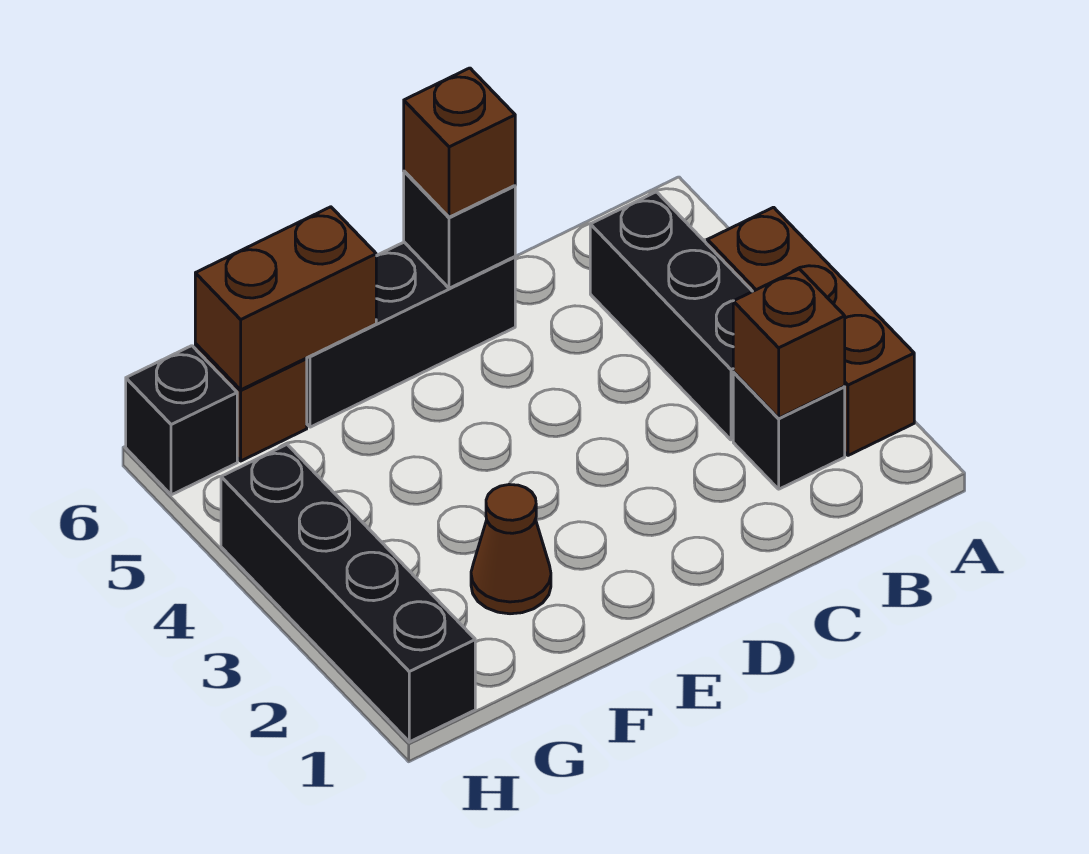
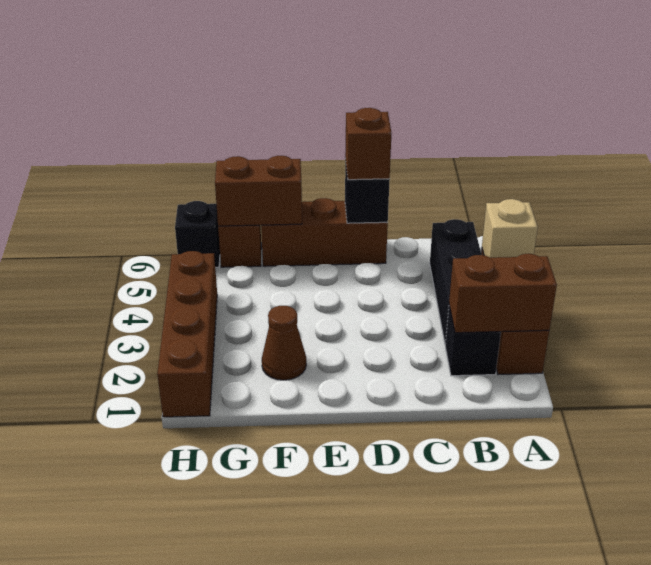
none -> tan 1x1 brick [482,199,538,258]
brown 1x1 brick [733,269,845,418] -> brown 1x2 brick [449,254,557,333]
black 1x3 brick [306,242,515,427] -> brown 1x3 brick [261,198,388,266]
black 1x4 brick [221,445,475,742] -> brown 1x4 brick [157,251,217,417]

